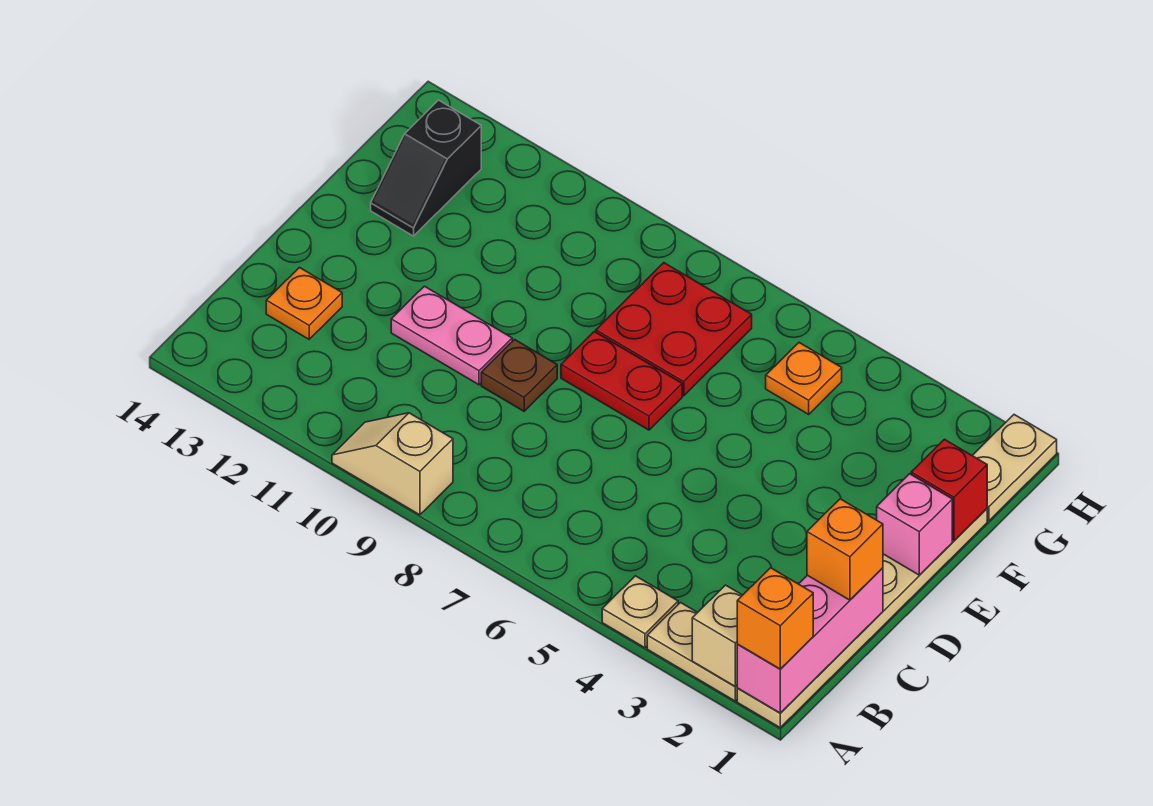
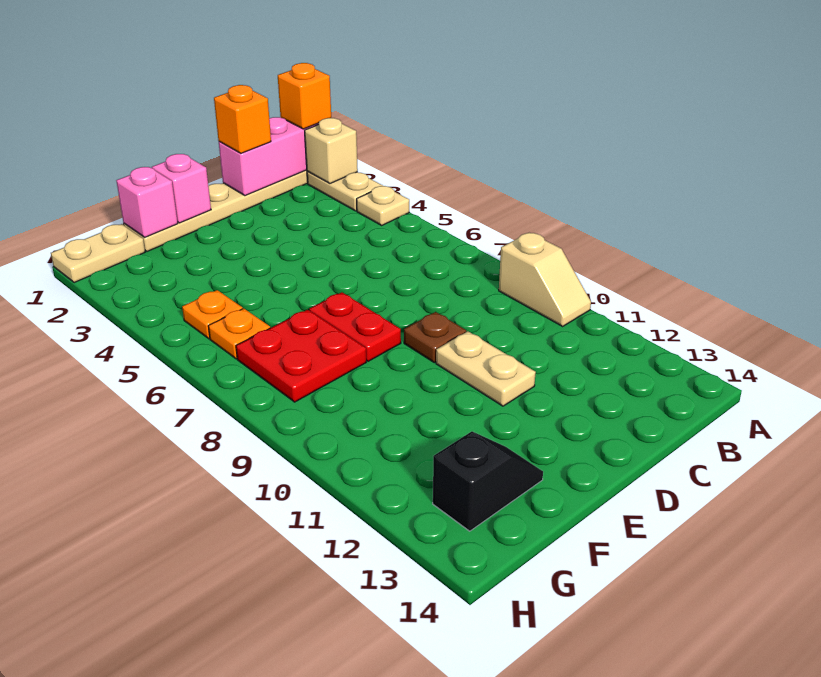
orange 1x1 plate [266,268,342,339] -> orange 1x1 plate moved to [208,308,270,359]
pink 1x2 plate [391,286,512,385] -> tan 1x2 plate [436,331,536,406]
red 1x1 brick [911,439,987,541] -> pink 1x1 brick [116,167,178,237]

